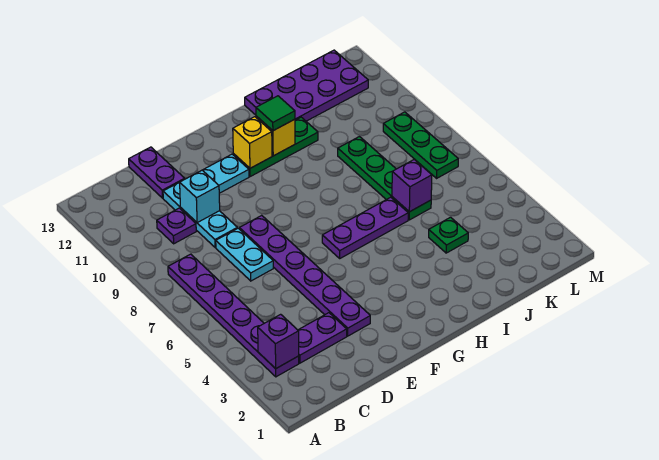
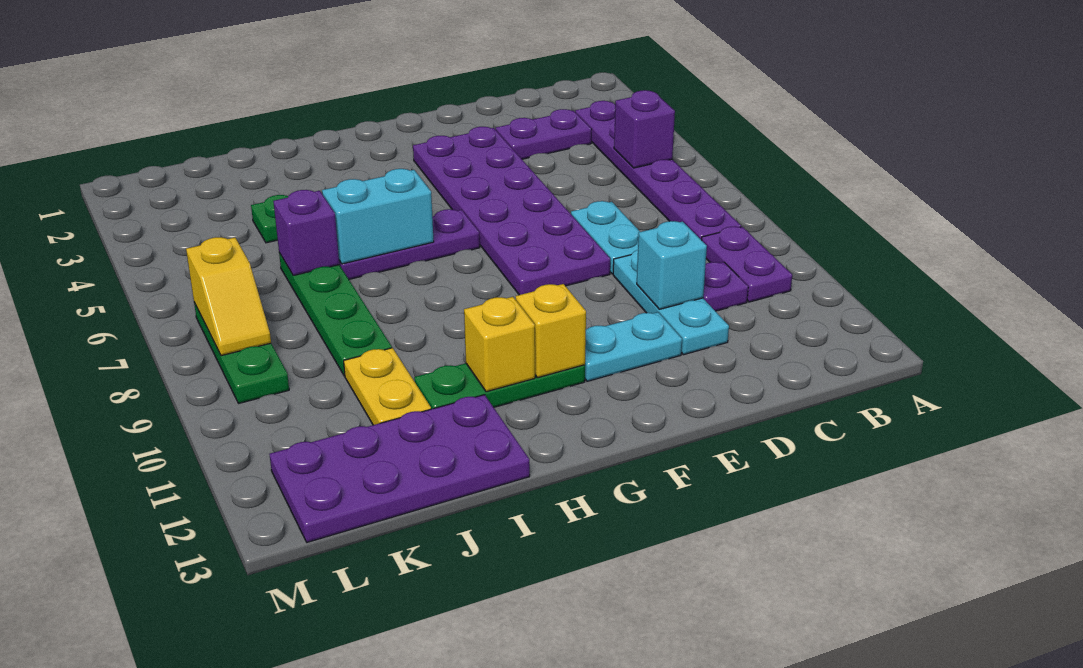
purple 1x1 brick [258,314,299,369] -> purple 1x1 brick moved to [614,90,675,168]
purple 1x2 plate [129,147,185,198] -> purple 1x2 plate moved to [702,226,792,302]
purple 1x6 plate [239,215,370,336] -> purple 2x6 plate [413,127,610,295]
none -> cyan 1x2 brick [322,169,434,264]
green 1x1 tile [256,96,295,131] -> none
none -> yellow 1x2 plate [344,348,431,425]
none -> yellow 1x2 slope [186,237,271,356]

